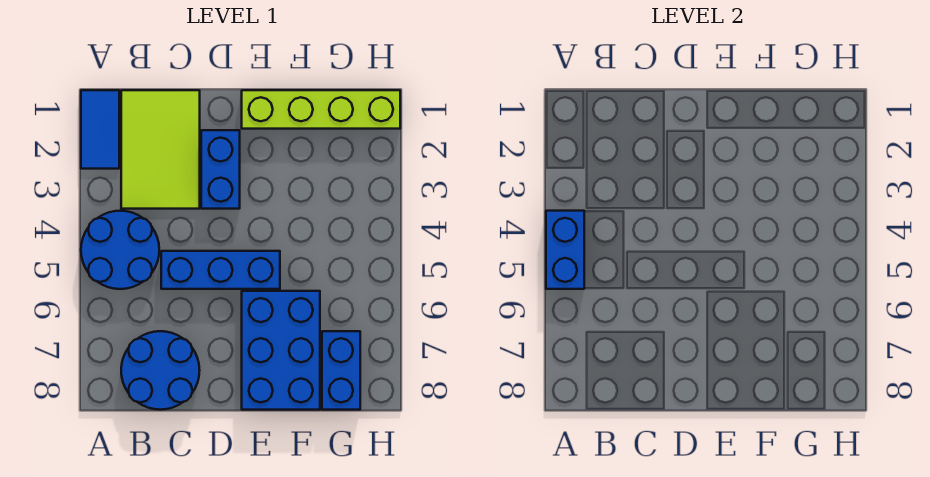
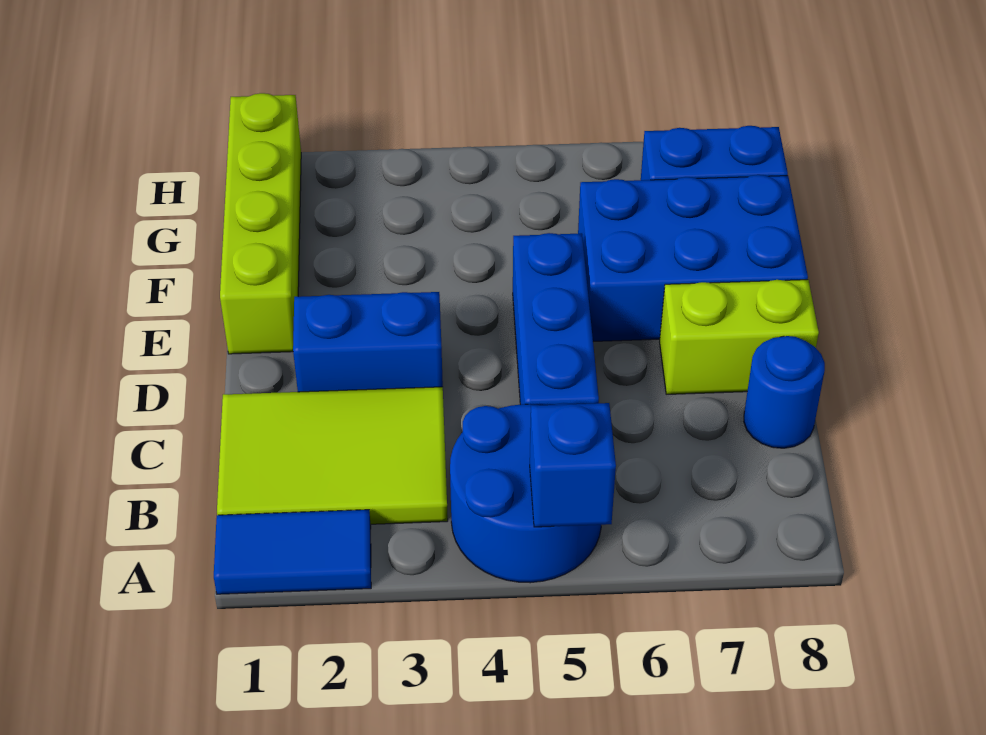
blue 1x2 brick [546,211,584,289] -> blue 1x1 brick [530,403,616,527]
blue 2x2 round brick [121,331,200,410] -> blue 1x1 round brick [744,336,825,448]
none -> lime 1x2 brick [659,280,819,394]

